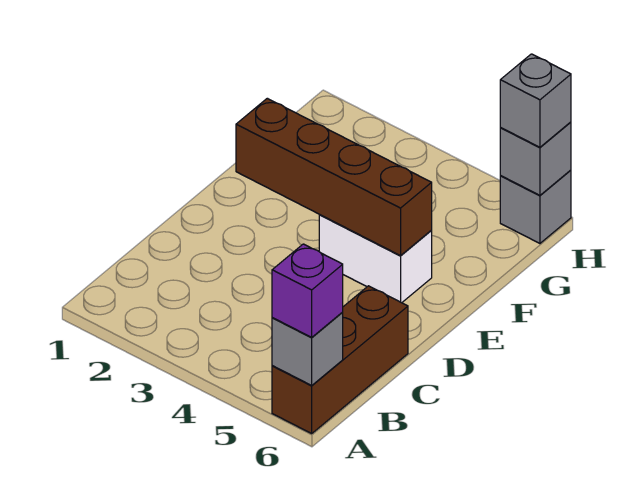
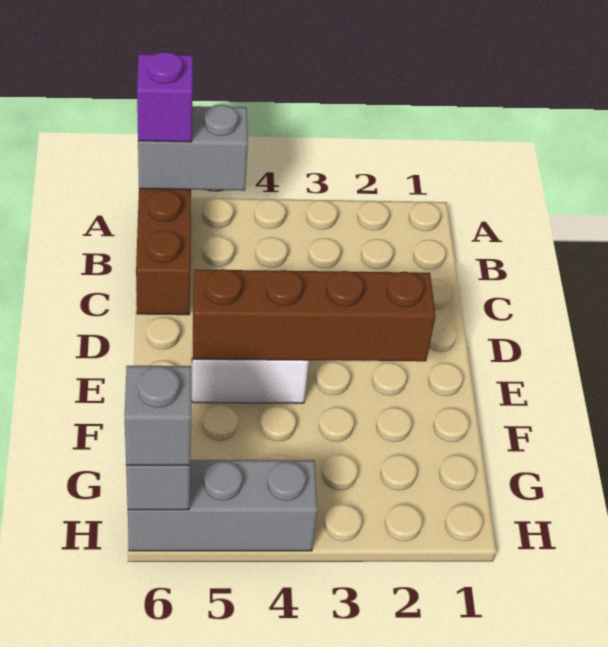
grey 1x1 brick [272,312,343,385] -> grey 1x2 brick [138,105,248,191]
grey 1x1 brick [500,170,571,243] -> grey 1x3 brick [128,460,317,551]

